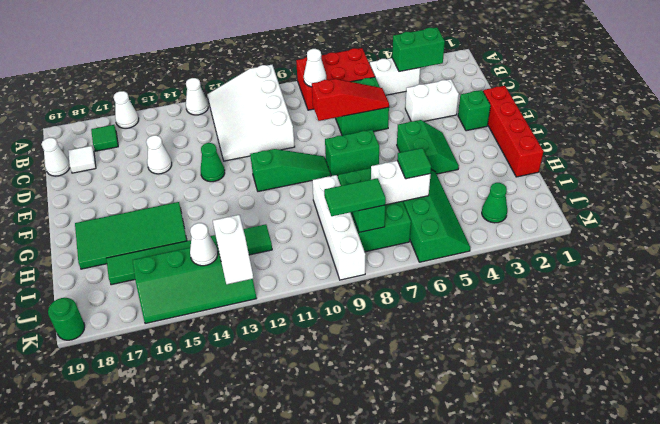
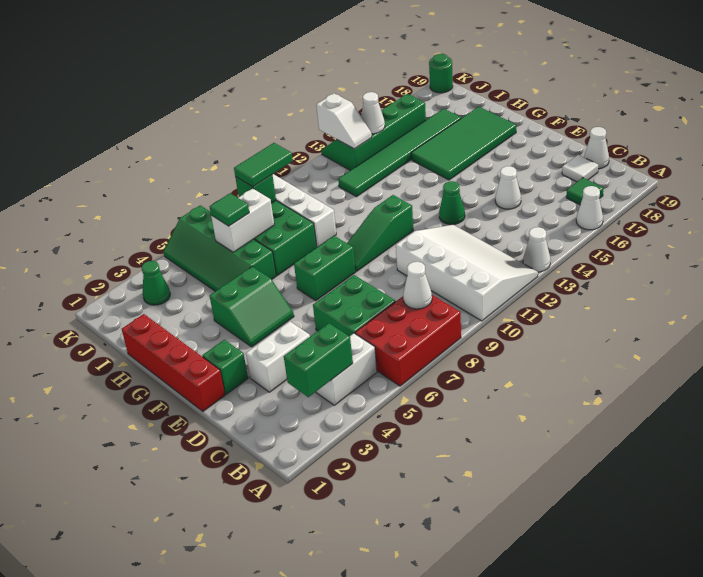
red 1x3 slope [312,79,389,121] -> none
green 2x2 slope [397,120,459,174] -> green 2x2 slope turned to [210,267,294,347]
white 1x2 slope [213,215,253,284] -> white 1x2 slope turned to [316,93,372,149]

